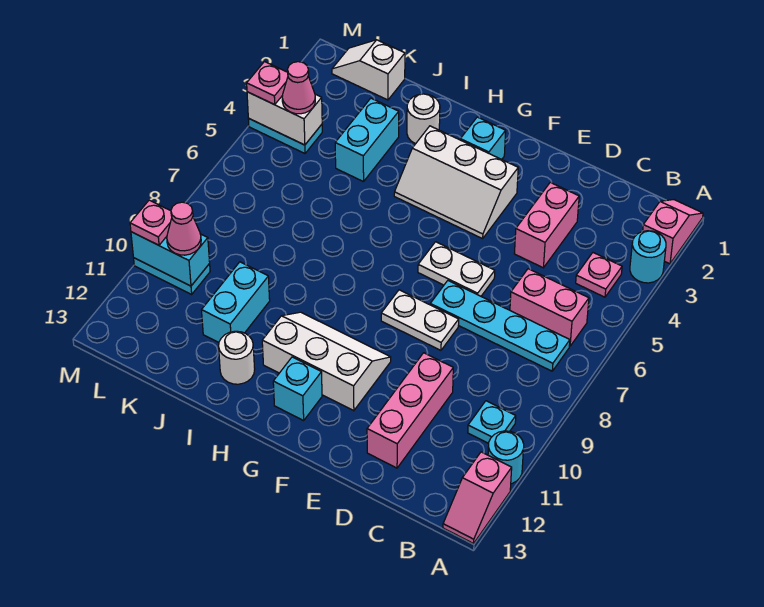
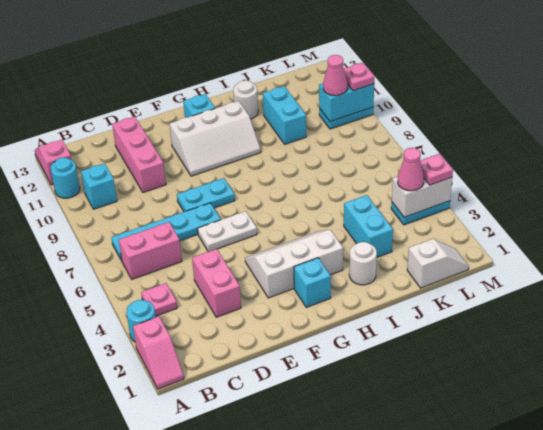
cyan 1x1 plate [468,401,516,443] -> cyan 1x1 brick [81,163,117,209]
white 1x2 plate [381,290,459,350] -> cyan 1x2 plate [177,178,235,212]

